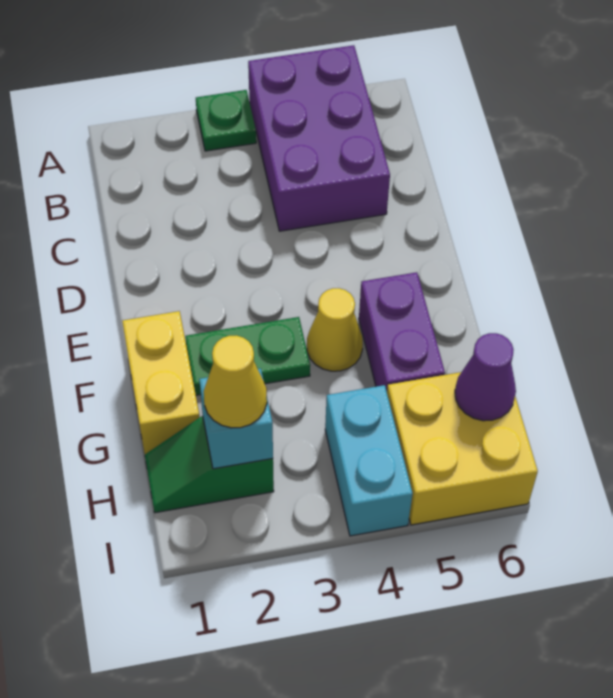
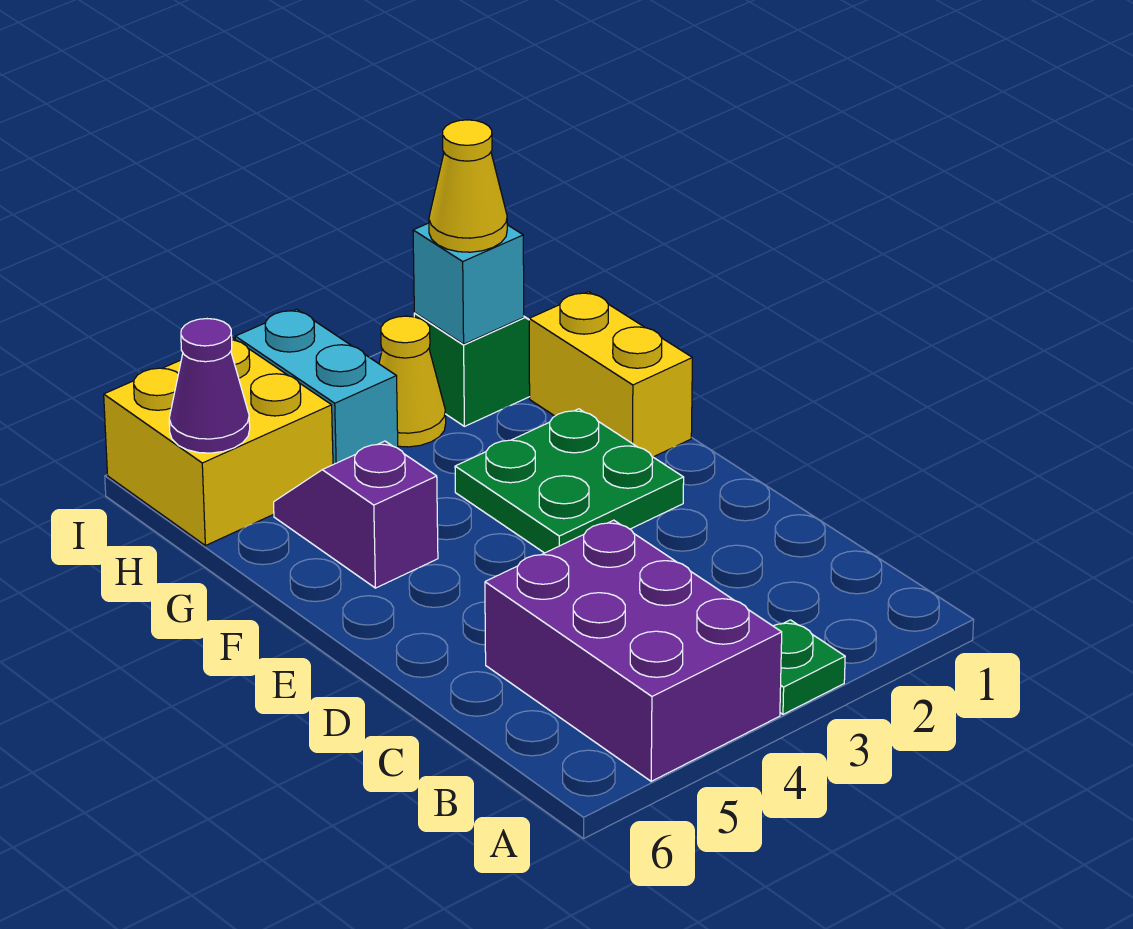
green 1x2 plate [185,317,310,395] -> green 2x2 plate [455,409,684,553]
yellow 1x1 cone [307,288,363,371] -> yellow 1x1 cone moved to [379,316,446,447]
purple 1x2 brick [359,272,445,391] -> purple 1x2 slope [274,441,438,588]

